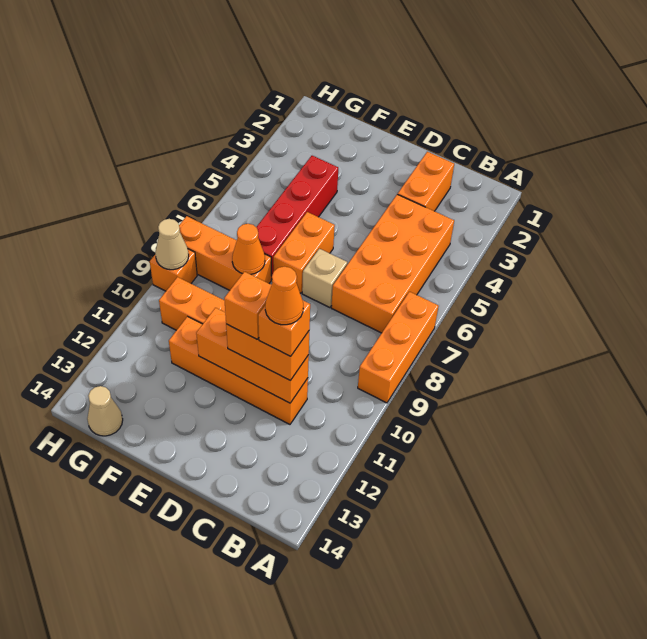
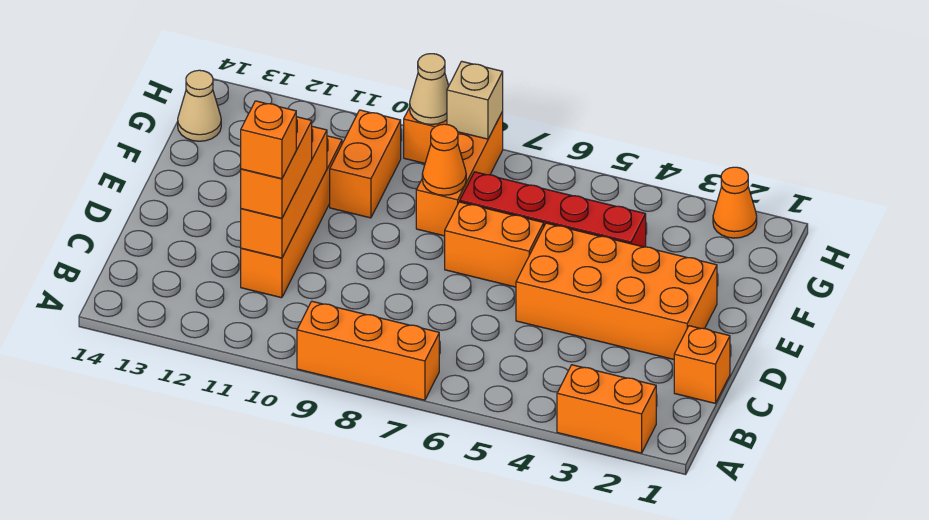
orange 2x4 brick [331,194,454,333] -> orange 2x4 brick moved to [516,223,717,359]
orange 1x2 brick [398,152,454,211] -> orange 1x2 brick moved to [557,365,656,453]
orange 1x1 cone [265,267,303,325] -> orange 1x1 cone moved to [713,167,757,238]
tan 1x1 brick [302,249,347,308] -> tan 1x1 brick moved to [447,61,503,139]
orange 1x1 brick [224,272,271,339] -> orange 1x1 brick moved to [674,326,730,403]

